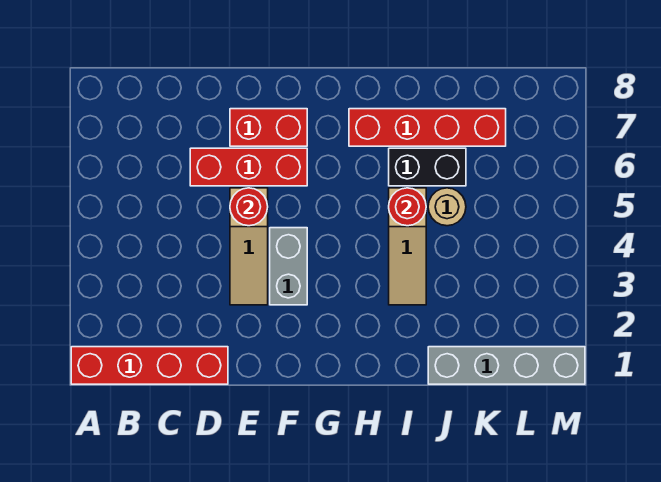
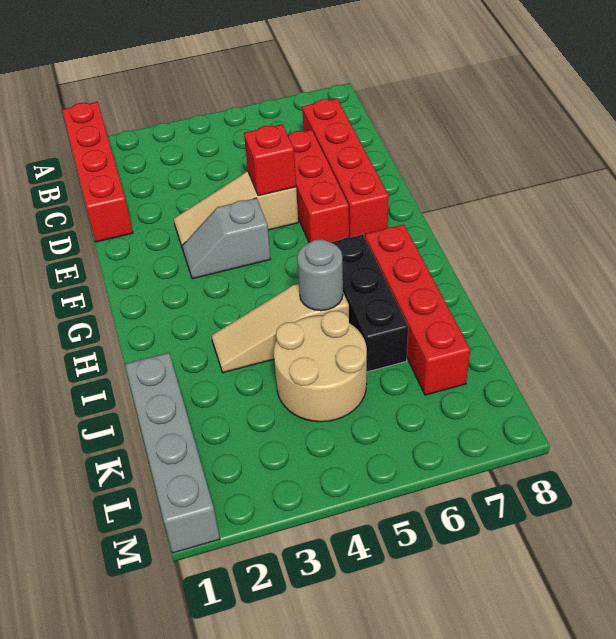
red 1x1 round brick [230,188,268,226] -> red 1x1 brick [244,124,296,196]
red 1x2 brick [230,109,307,146] -> red 1x4 brick [302,98,389,237]
grey 1x2 brick [270,228,307,305] -> grey 1x2 slope [182,198,271,279]
red 1x1 round brick [389,188,426,226] -> grey 1x1 round brick [297,239,343,311]
black 1x2 brick [389,148,466,186] -> black 1x3 brick [331,234,408,372]
tan 1x1 round brick [428,188,466,226] -> tan 2x2 round brick [274,311,367,422]

